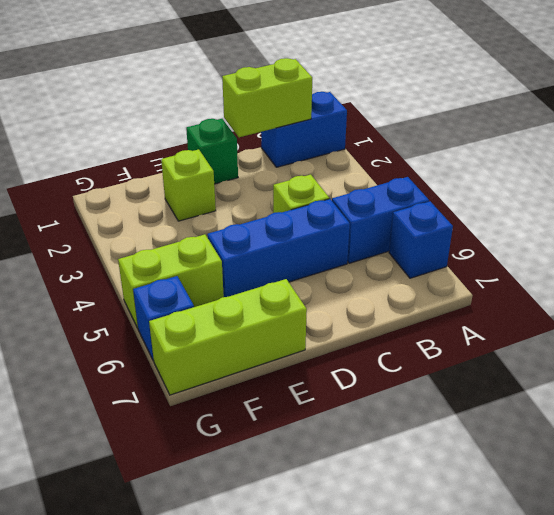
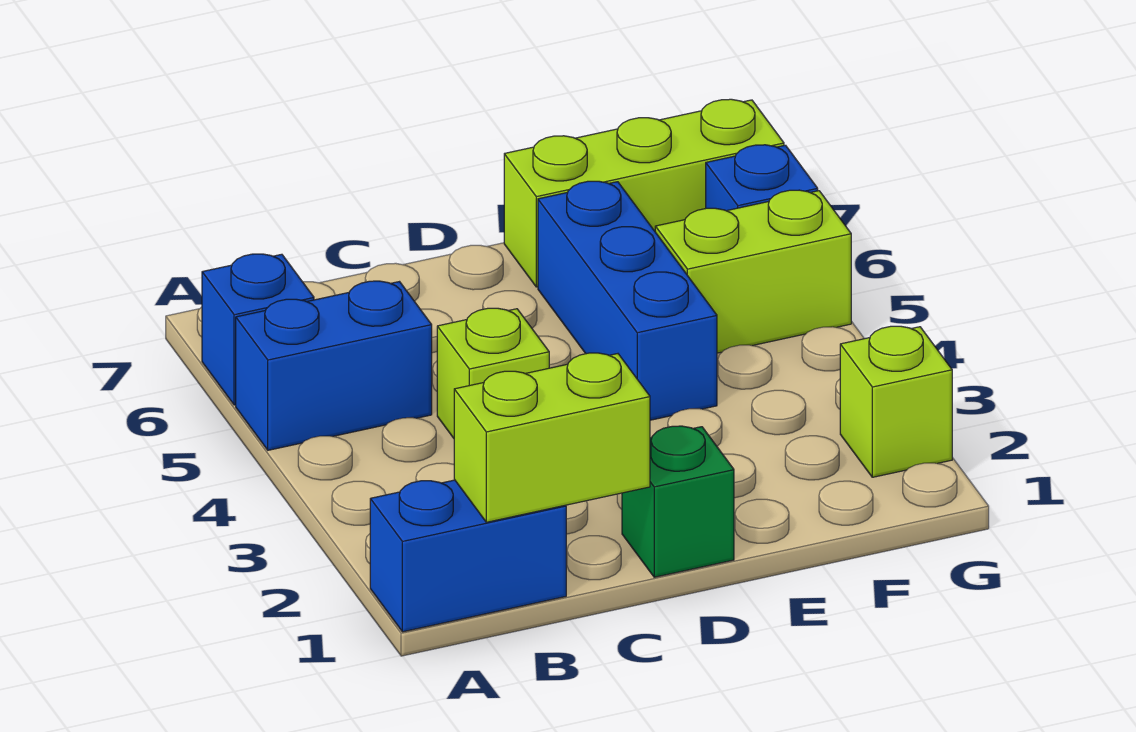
blue 1x3 brick [207,199,350,297] -> blue 1x3 brick turned to [538,181,717,420]
lime 1x1 brick [161,149,216,221] -> lime 1x1 brick moved to [840,326,952,477]

